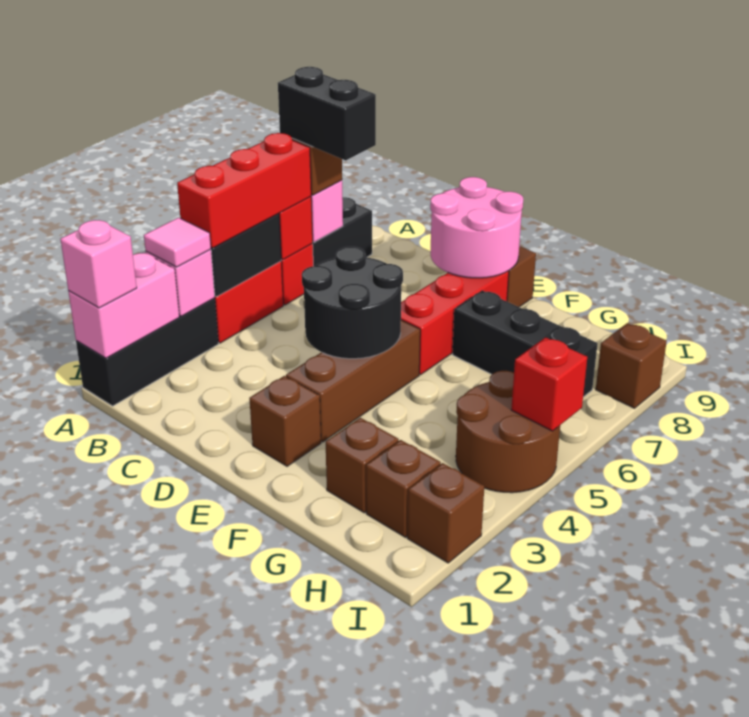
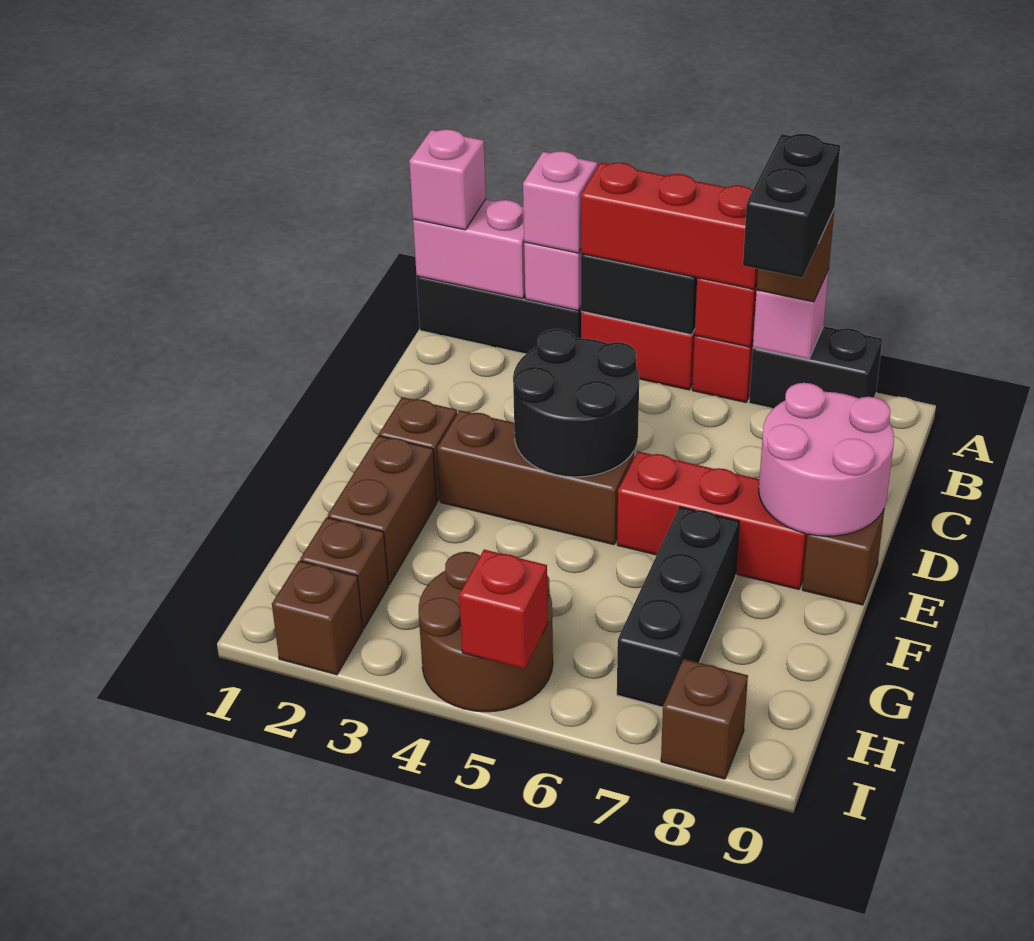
pink 1x1 tile [144,218,211,267] -> pink 1x1 brick [523,151,597,253]
brown 1x1 brick [326,418,399,513] -> brown 1x2 brick [328,436,437,585]

